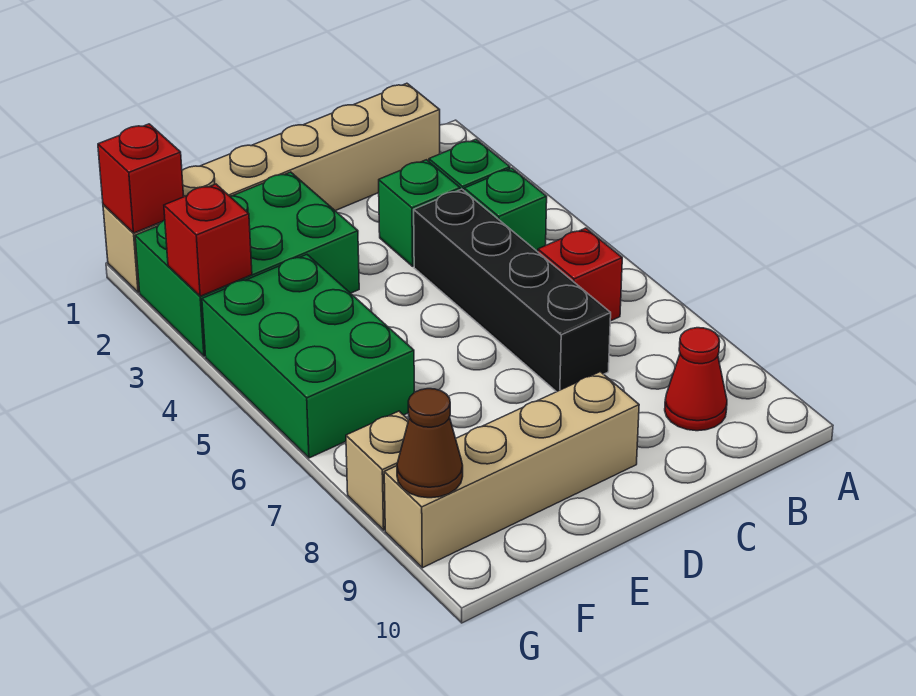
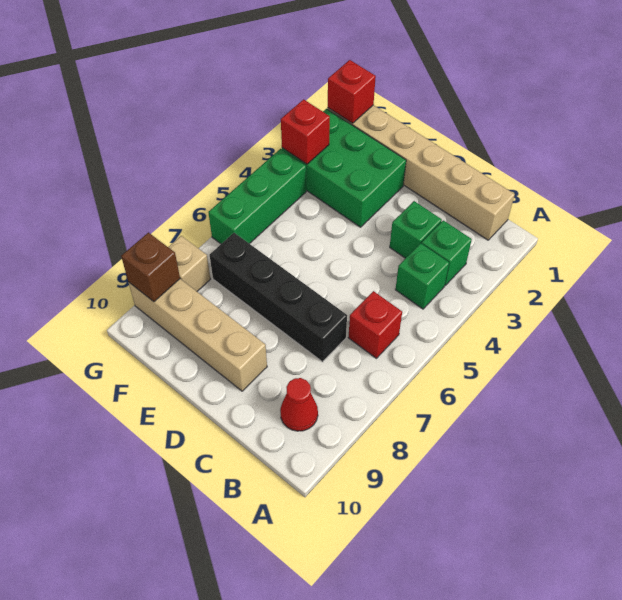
black 1x4 brick [414,189,611,392] -> black 1x4 brick turned to [210,233,347,362]
green 2x3 brick [202,255,414,458] -> green 1x3 brick [208,149,306,244]
brown 1x1 cone [397,389,463,498] -> brown 1x1 brick [121,233,180,302]

